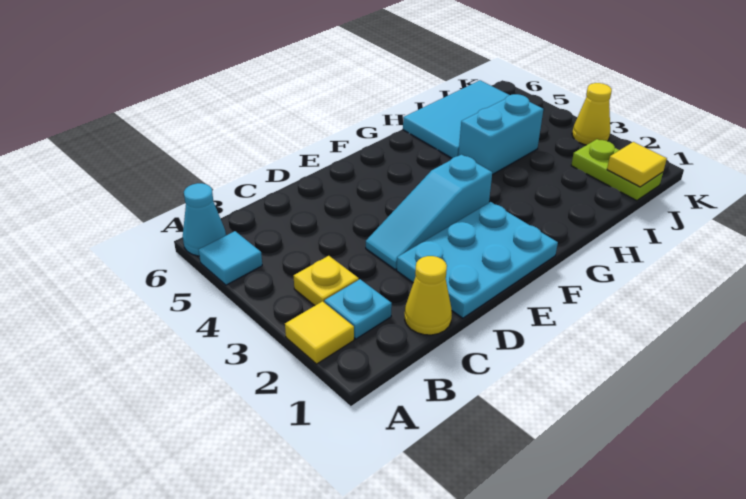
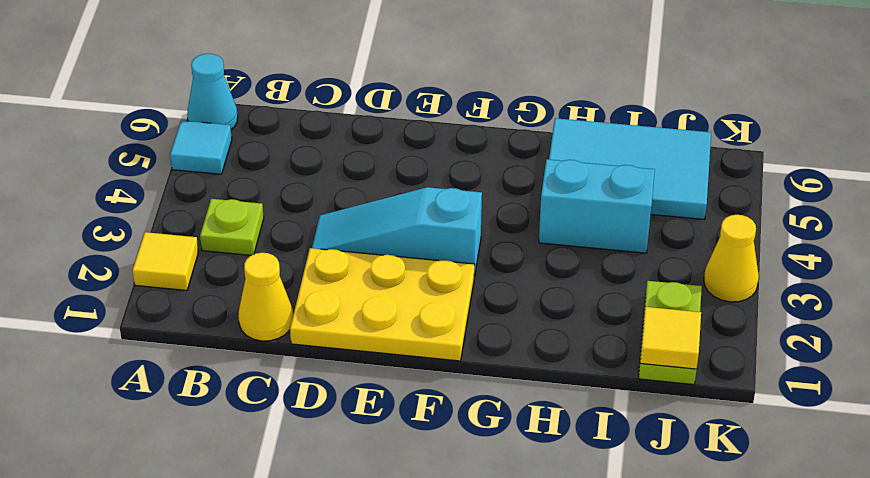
cyan 1x1 plate [324,279,392,339] -> none
yellow 1x1 plate [294,256,359,306] -> lime 1x1 plate [200,199,264,255]
cyan 2x3 plate [397,202,558,318] -> yellow 2x3 plate [290,248,475,361]

